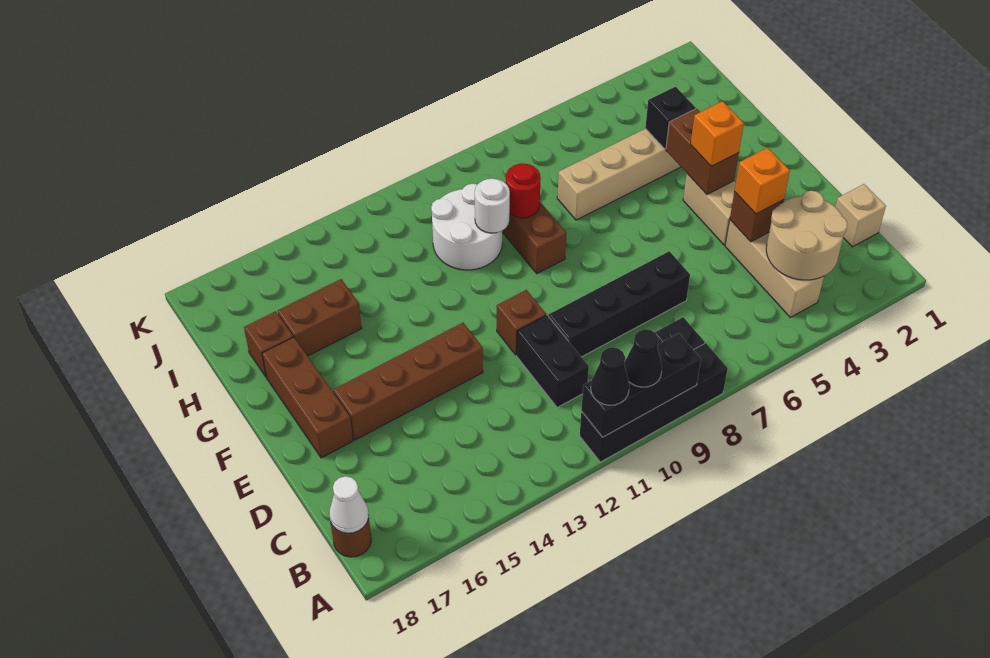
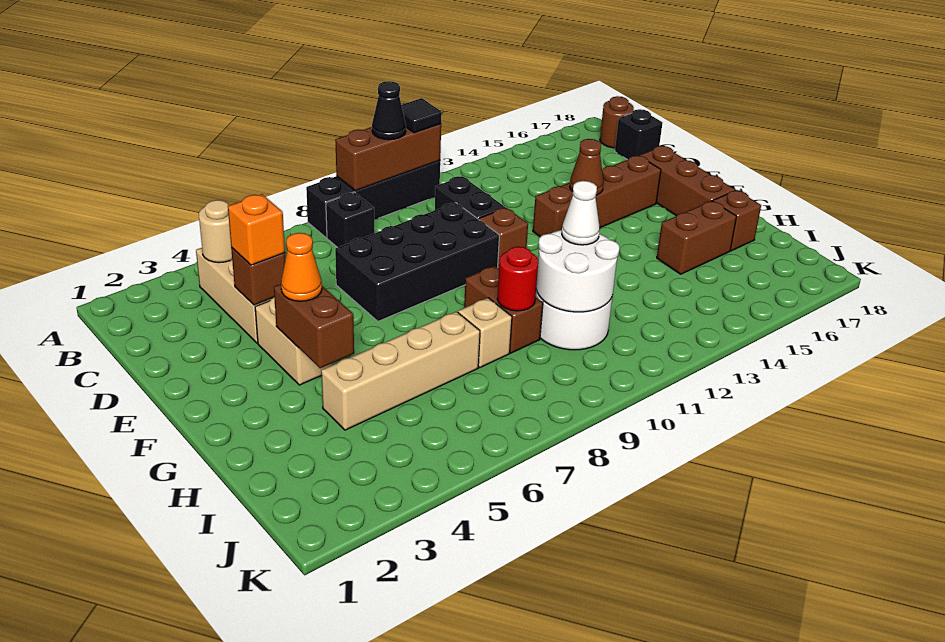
black 1x3 brick [581,333,701,437] -> brown 1x3 brick [335,124,441,191]
black 1x1 cone [591,347,629,405] -> black 1x1 tile [402,98,442,133]
tan 2x2 round brick [766,191,847,280] -> tan 1x1 round brick [199,200,232,263]
white 1x1 cone [329,476,369,533] -> white 1x1 cone moved to [562,181,600,245]
tan 1x1 brick [835,184,886,247] -> tan 1x1 brick moved to [458,298,512,367]
black 1x4 brick [549,251,690,357] -> black 2x4 brick [335,203,499,321]
none -> brown 1x1 cone [570,139,604,195]
orange 1x1 brick [691,101,744,166] -> orange 1x1 cone [281,233,322,301]
black 1x1 brick [645,87,695,149] -> black 1x1 brick moved to [615,109,663,160]
white 1x1 round brick [475,178,510,233] -> white 2x2 round brick [536,230,619,312]

